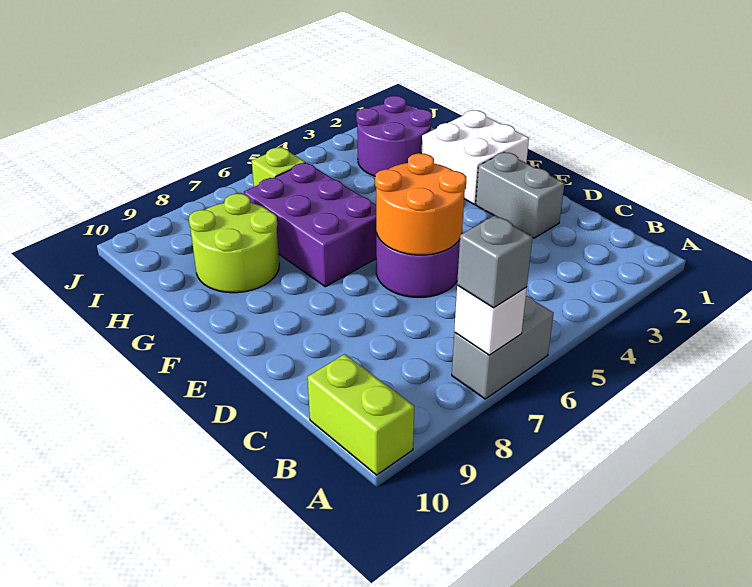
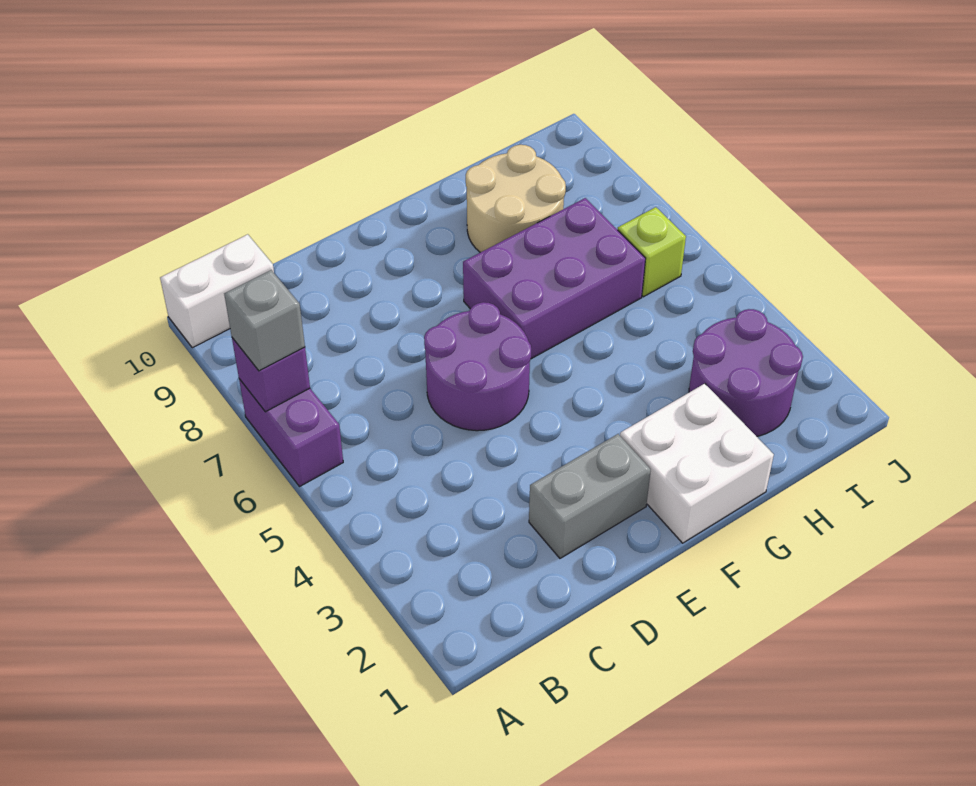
grey 1x2 brick [452,296,554,399] -> purple 1x2 brick [239,379,343,487]
white 1x1 brick [454,285,527,355] -> purple 1x1 brick [232,338,310,412]
lime 1x2 brick [308,354,414,475] -> white 1x2 brick [160,234,274,348]
orange 2x2 round brick [375,153,466,255] -> none
lime 2x2 round brick [189,194,279,293] -> tan 2x2 round brick [466,145,566,252]

